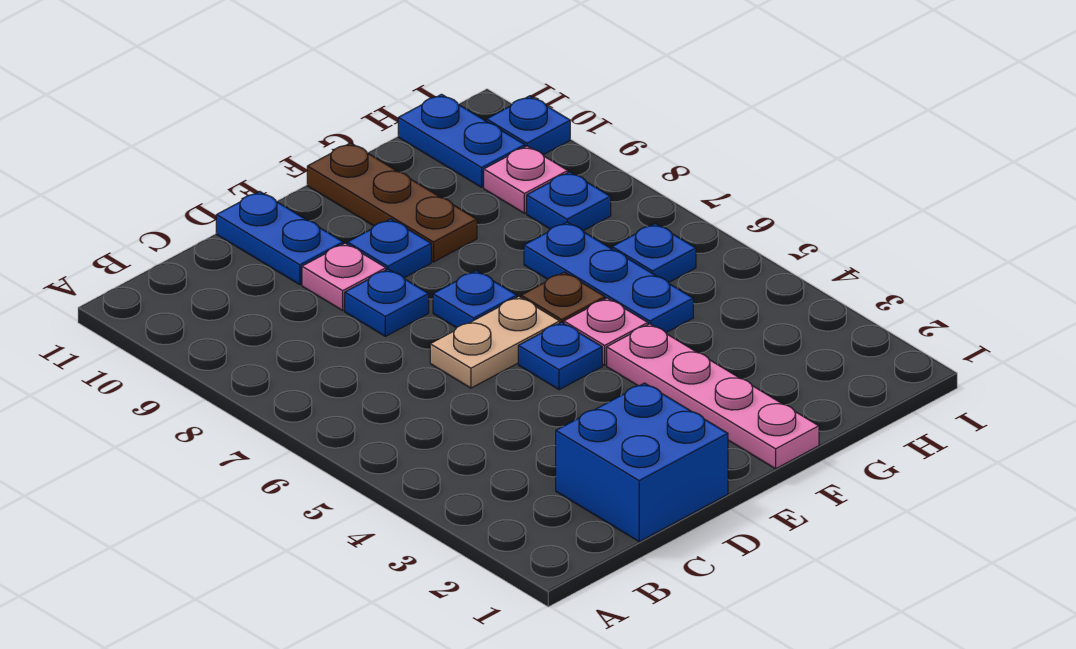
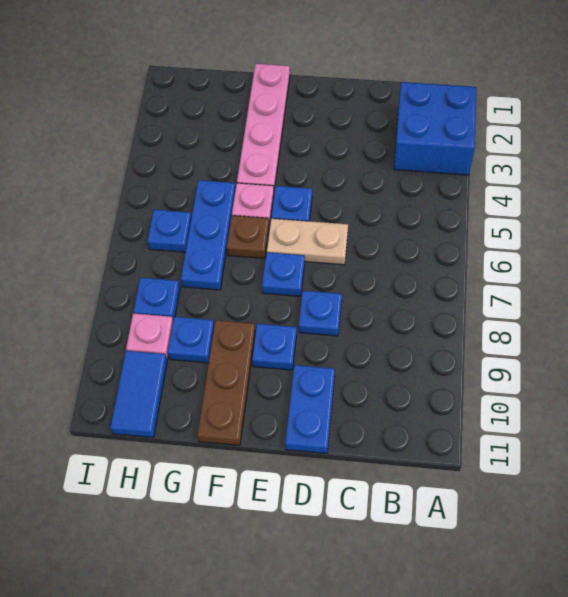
blue 2x2 brick [556,383,728,542] -> blue 2x2 brick moved to [394,82,476,175]
pink 1x1 plate [302,243,386,310] -> none
blue 1x2 plate [398,94,525,187] -> blue 1x2 tile [110,351,167,438]
blue 1x1 plate [486,96,570,155] -> blue 1x1 plate moved to [168,317,214,363]

